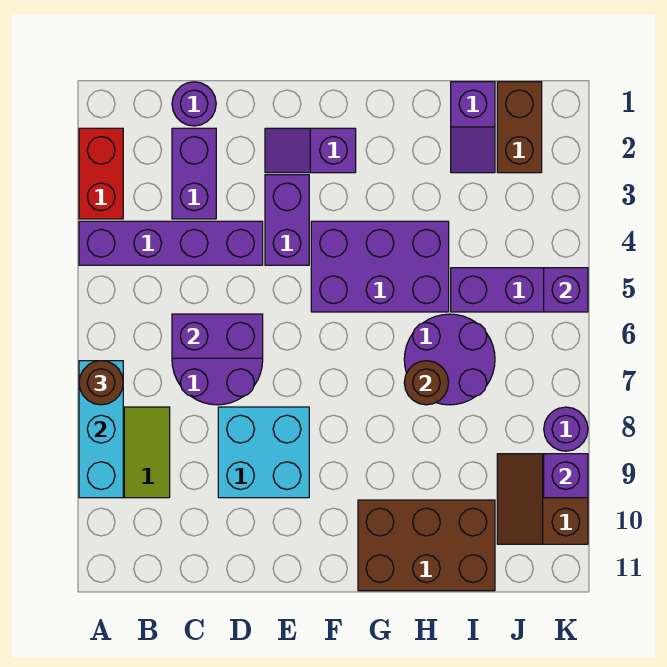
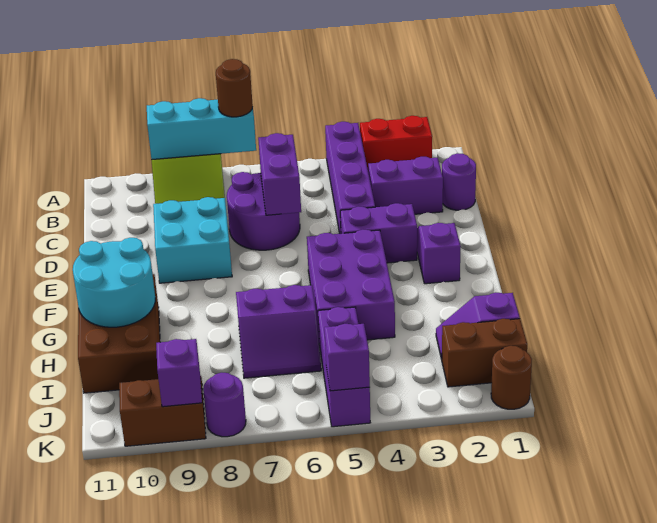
none -> cyan 2x2 round brick [73,238,155,327]
purple 2x2 round brick [404,314,495,405] -> purple 2x2 slope [236,285,321,378]
brown 1x1 round brick [404,361,449,405] -> brown 1x1 round brick moved to [491,346,532,409]

